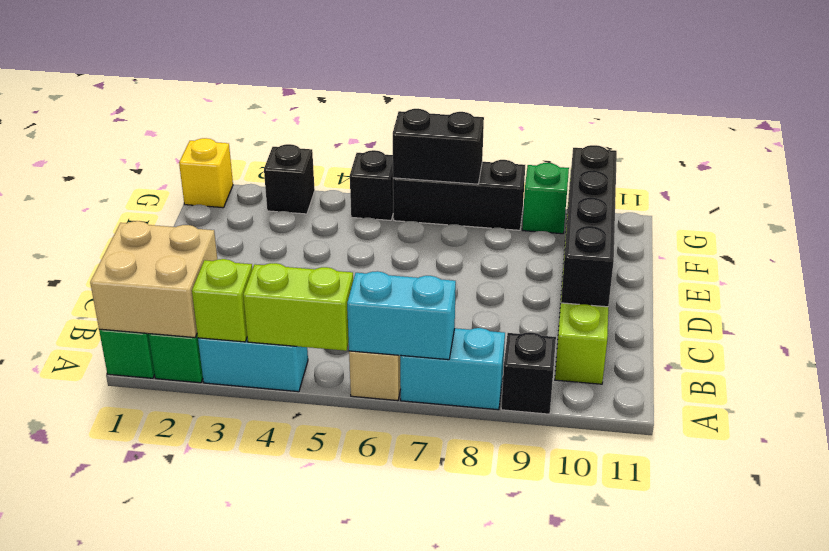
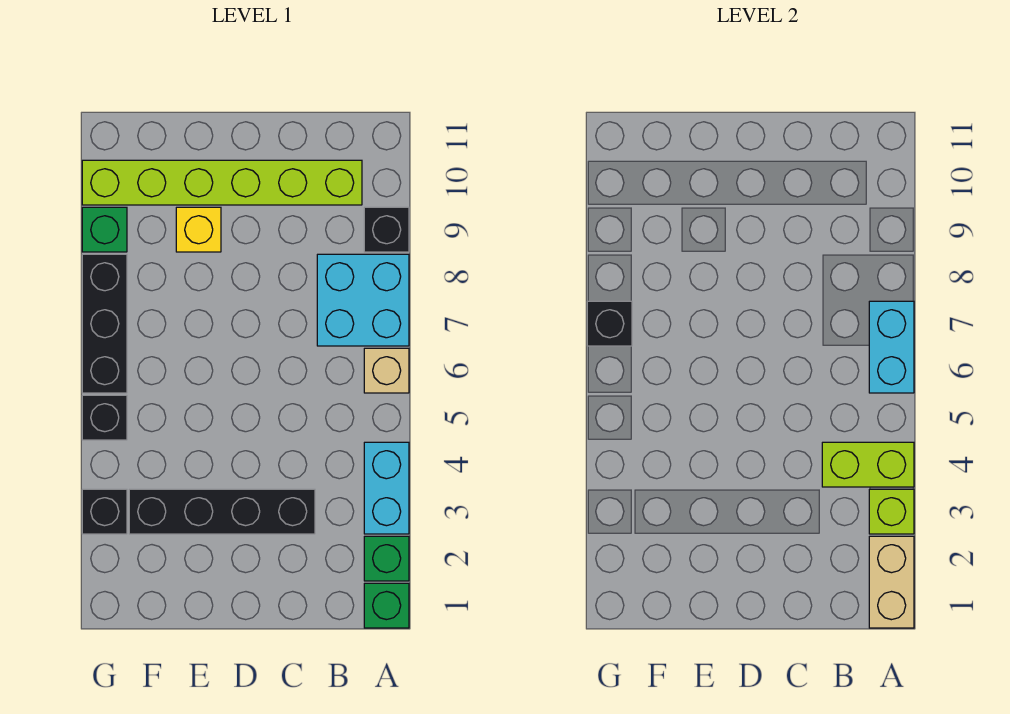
tan 2x2 brick [90,221,218,338] -> tan 1x2 brick [869,536,914,628]
lime 1x2 brick [243,263,353,351] -> lime 1x2 brick turned to [822,442,914,487]
cyan 1x2 brick [400,328,505,410] -> cyan 2x2 brick [317,254,409,346]
black 1x4 brick [561,145,617,307] -> black 1x4 brick moved to [129,489,315,534]
yellow 1x1 brick [179,138,233,208] -> yellow 1x1 brick moved to [176,207,221,252]
black 1x2 brick [393,109,484,184] -> black 1x1 brick [587,301,632,346]

